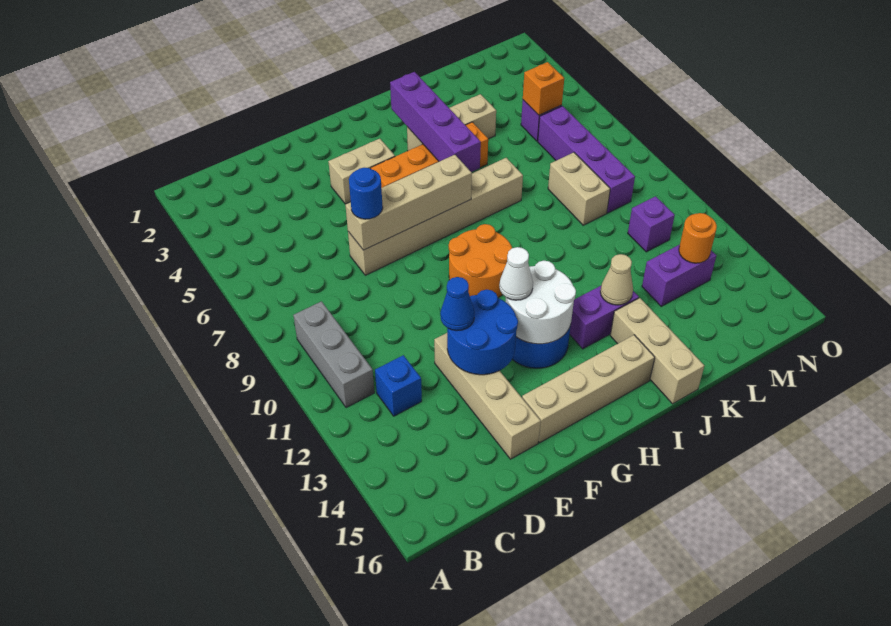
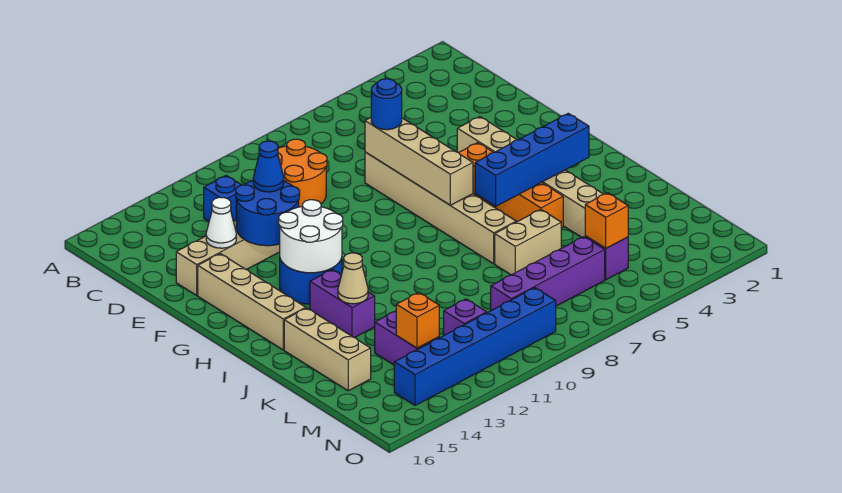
grey 1x3 brick [293,301,374,408] -> none
orange 2x2 round brick [449,224,512,298] -> orange 2x2 round brick moved to [278,139,327,207]
white 1x1 cone [499,247,533,300] -> white 1x1 cone moved to [206,197,236,248]
purple 1x4 brick [390,72,481,172] -> blue 1x4 brick [475,113,589,206]
tan 1x3 brick [610,298,704,404] -> tan 1x3 brick turned to [284,308,371,391]
tan 1x2 brick [548,152,610,225] -> tan 1x2 brick moved to [495,209,561,275]
orange 1x1 round brick [679,213,717,263] -> orange 1x1 brick [396,293,439,348]
none -> blue 1x6 brick [394,288,556,405]

